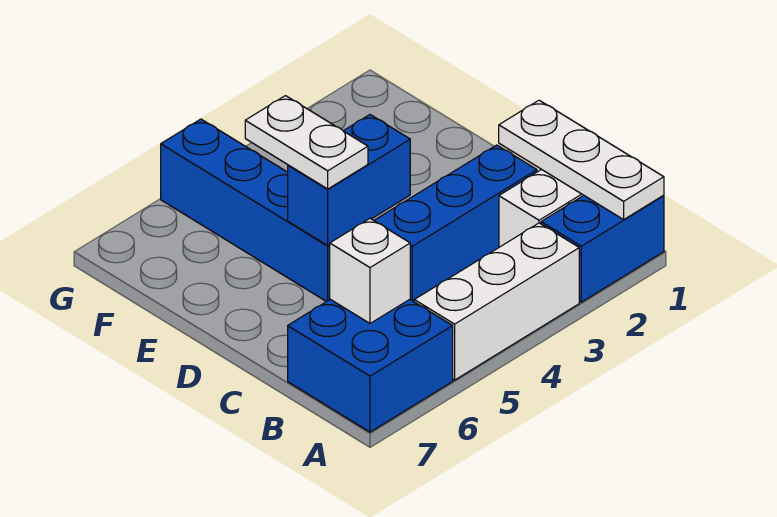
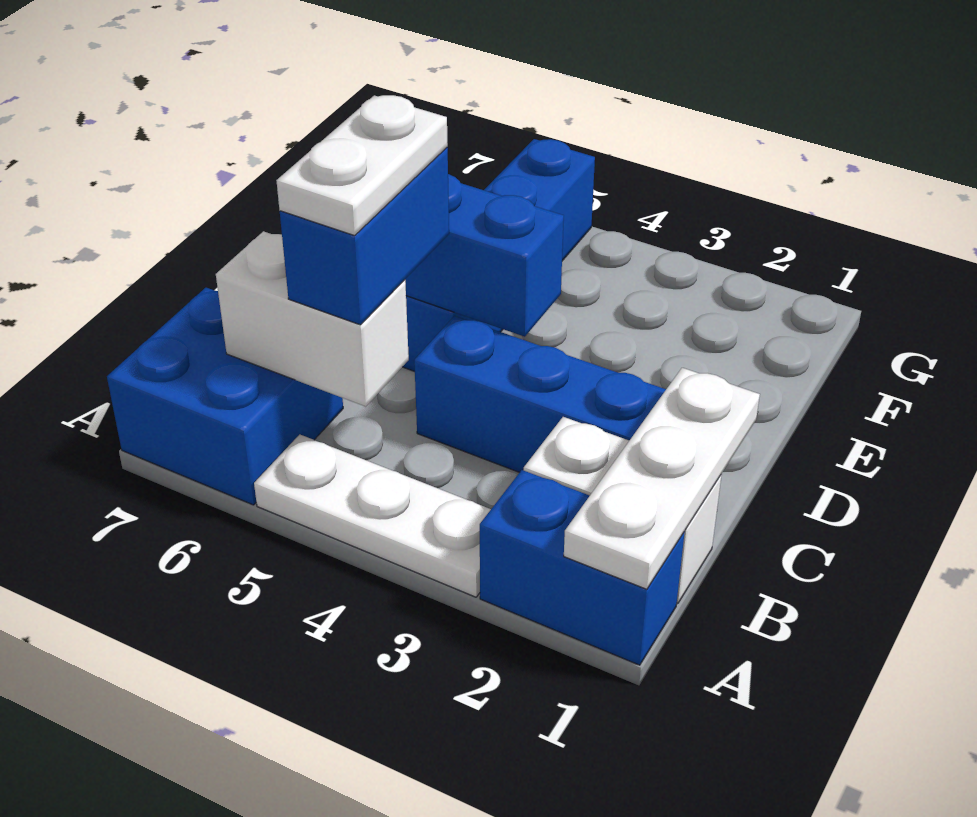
white 1x3 brick [414,223,579,380] -> white 1x3 plate [254,435,491,597]
none -> blue 1x2 brick [280,148,449,325]
white 1x1 brick [330,219,410,323] -> white 1x2 brick [216,231,409,407]
white 1x2 plate [245,96,368,189] -> white 1x2 plate moved to [276,95,448,236]

